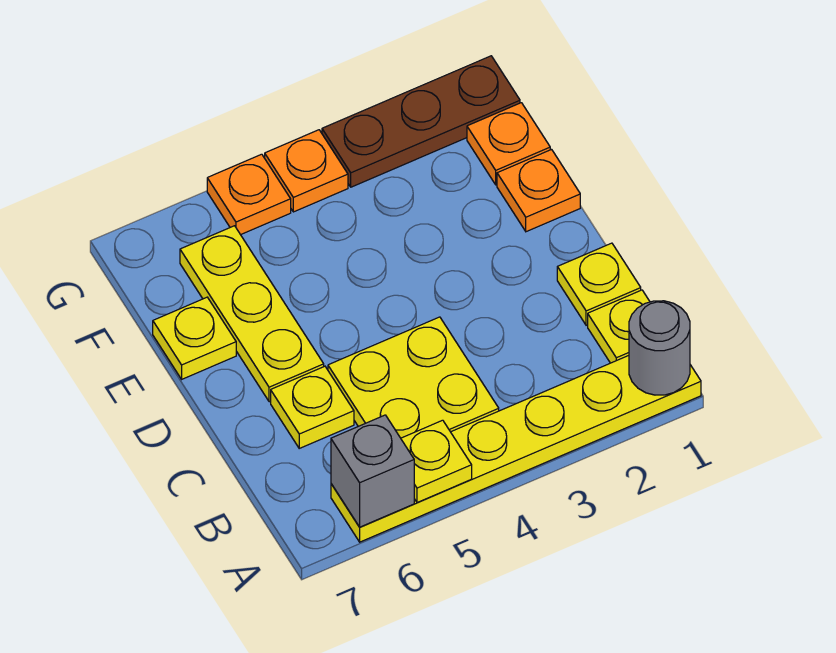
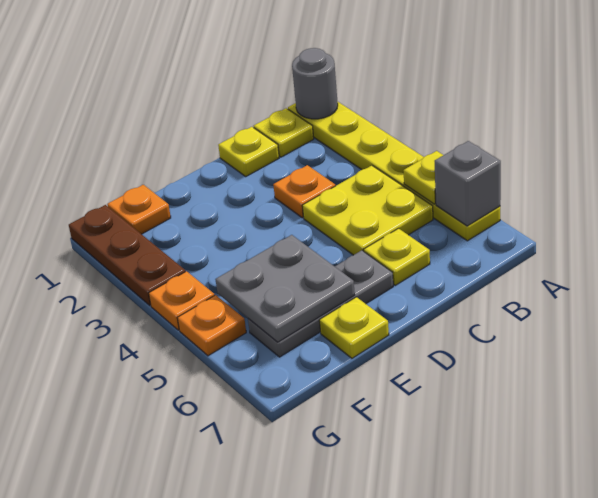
yellow 1x3 plate [180,226,324,402] -> grey 1x3 plate [248,250,393,357]
orange 1x1 plate [497,150,580,232] -> orange 1x1 plate moved to [273,165,335,218]
none -> grey 2x2 plate [215,235,355,342]

